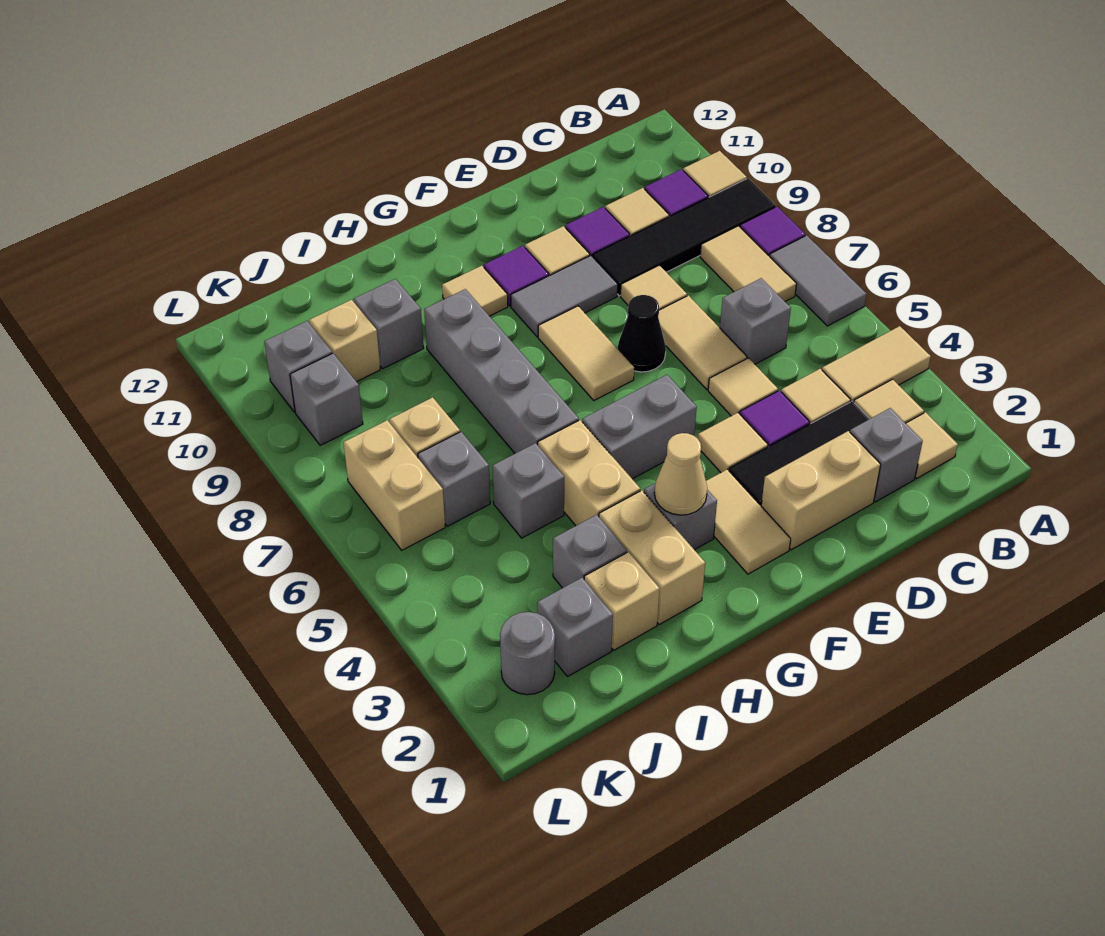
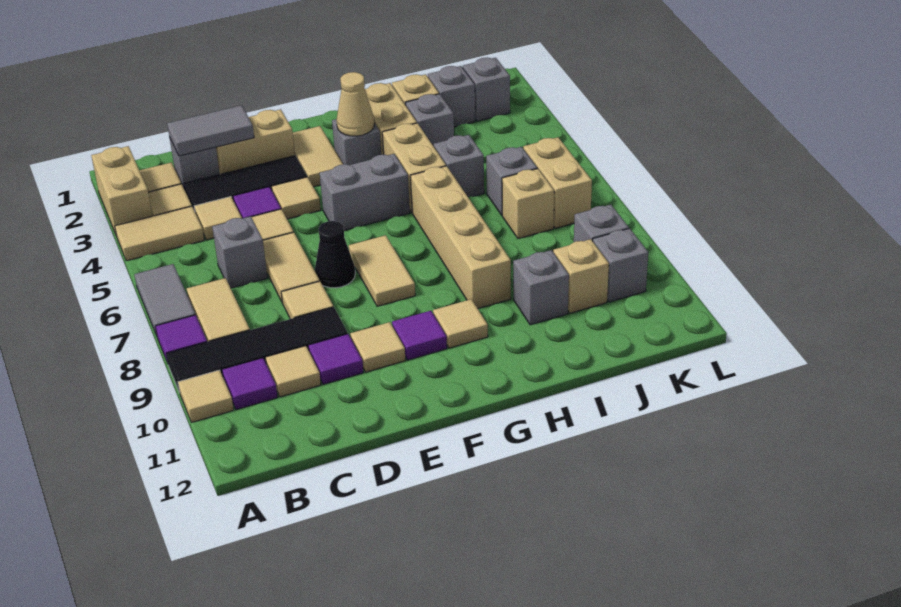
none -> tan 1x2 brick [91,146,152,236]
grey 1x2 tile [511,256,618,337] -> grey 1x2 tile moved to [167,105,254,156]
grey 1x4 brick [424,289,579,453] -> tan 1x4 brick [411,166,511,308]
grey 1x1 round brick [500,612,555,695] -> grey 1x1 brick [463,57,510,121]

